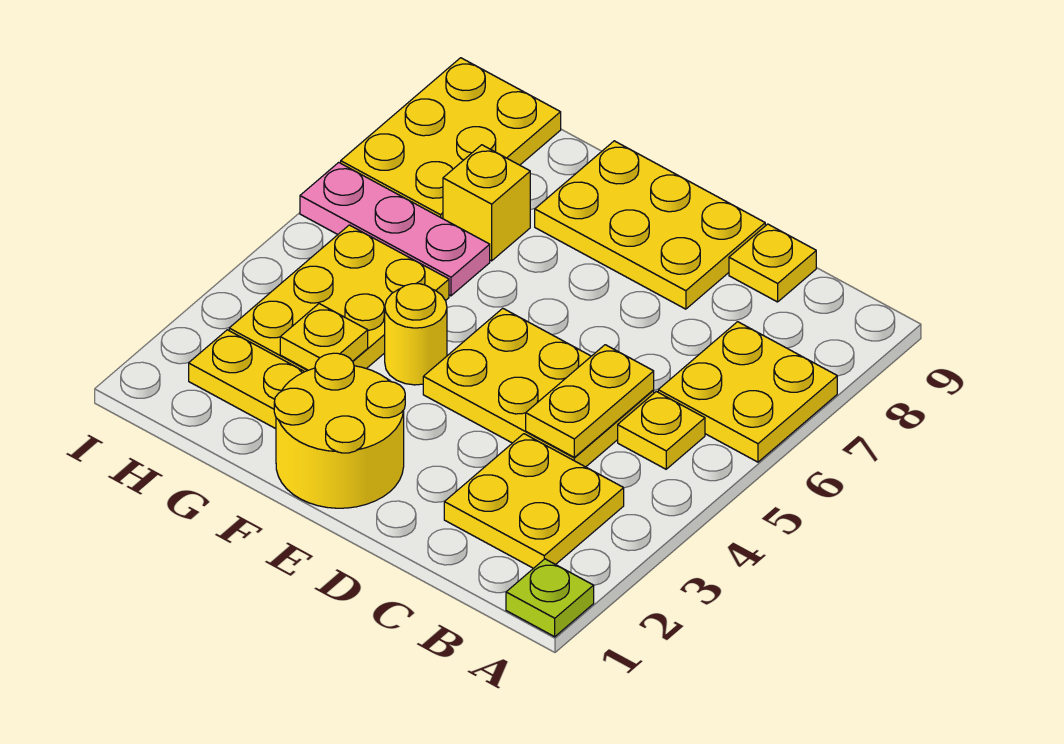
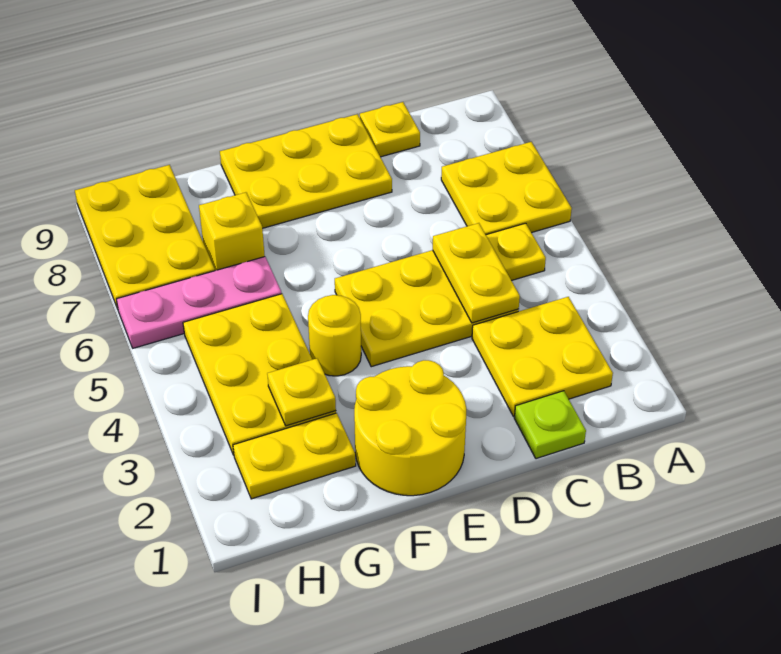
lime 1x1 plate [506,559,594,637] -> lime 1x1 plate moved to [514,391,586,459]

